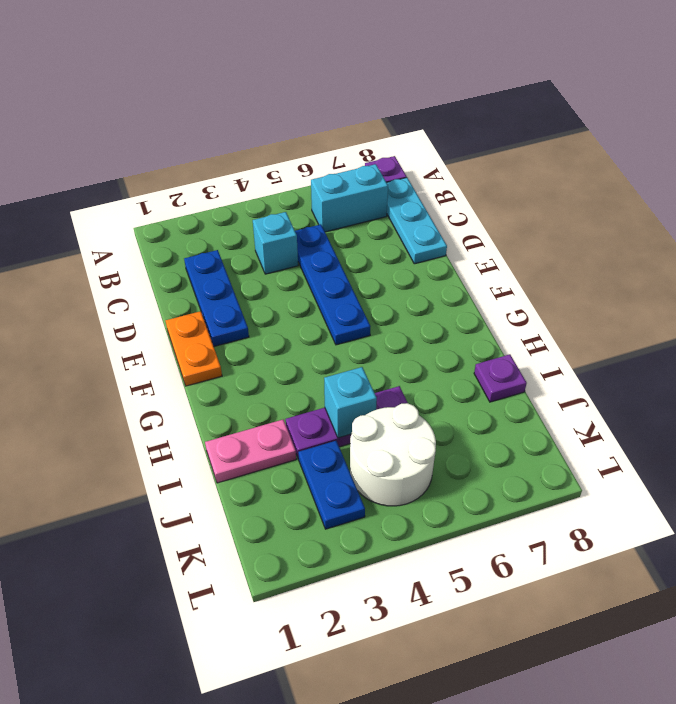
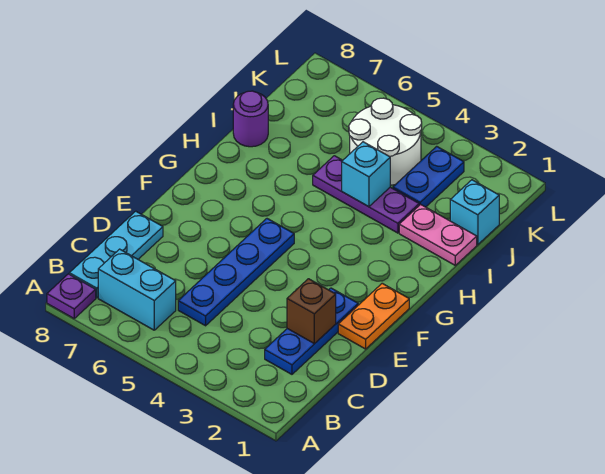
cyan 1x1 brick [253,212,298,274] -> cyan 1x1 brick moved to [450,180,499,245]
none -> brown 1x1 brick [287,279,336,344]
purple 1x1 plate [474,354,527,402] -> purple 1x1 round brick [233,91,268,147]

